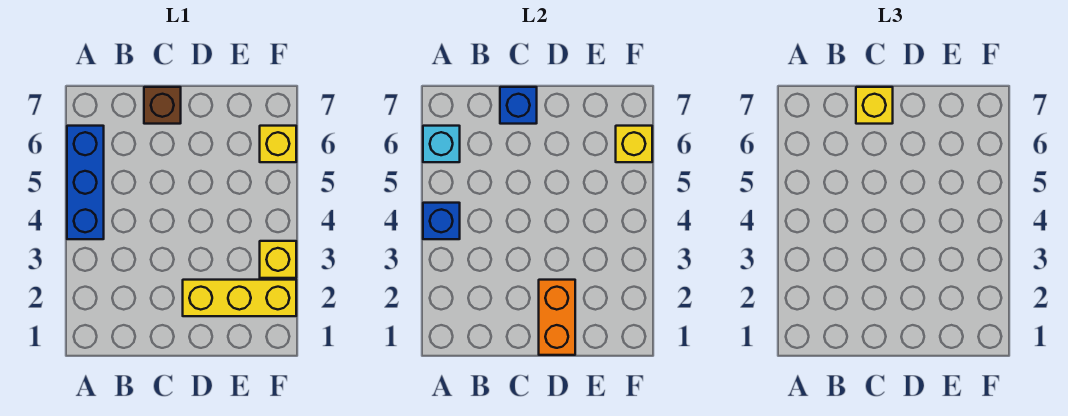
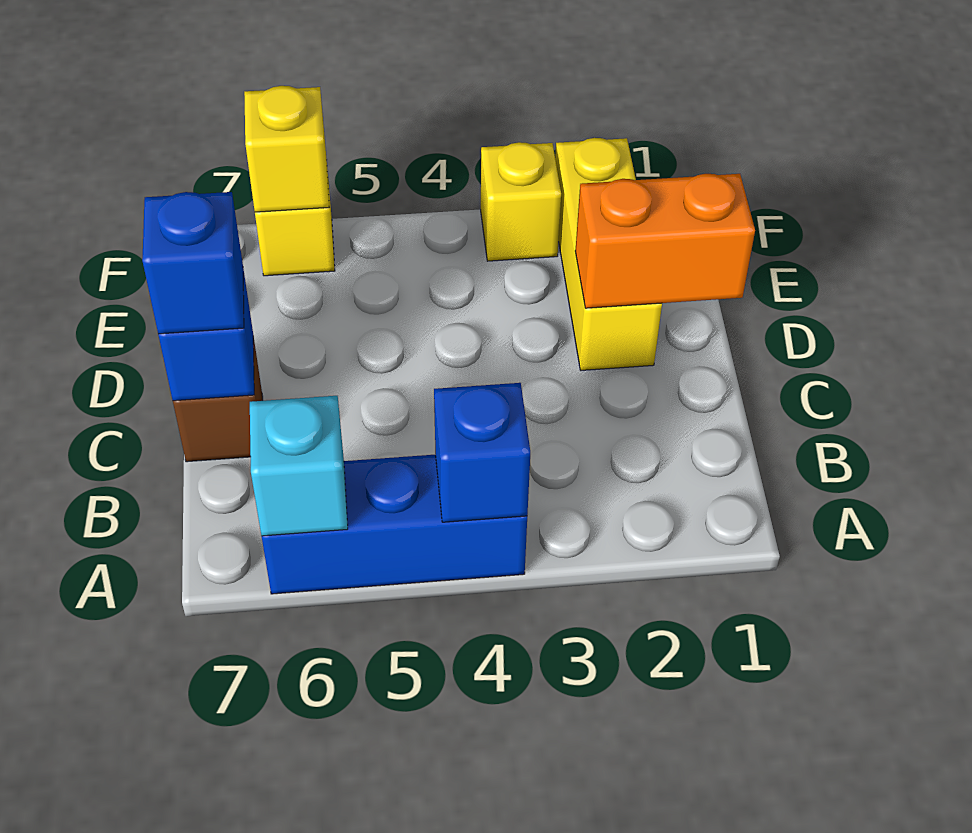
yellow 1x1 brick [856,87,893,124] -> blue 1x1 brick [142,192,244,334]

